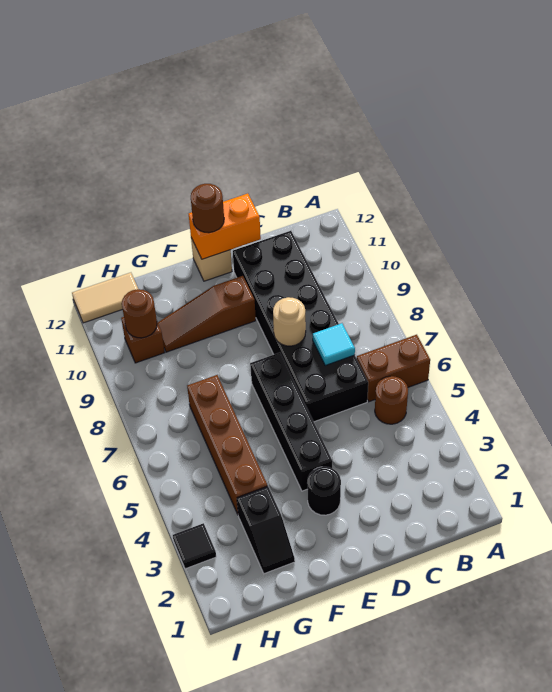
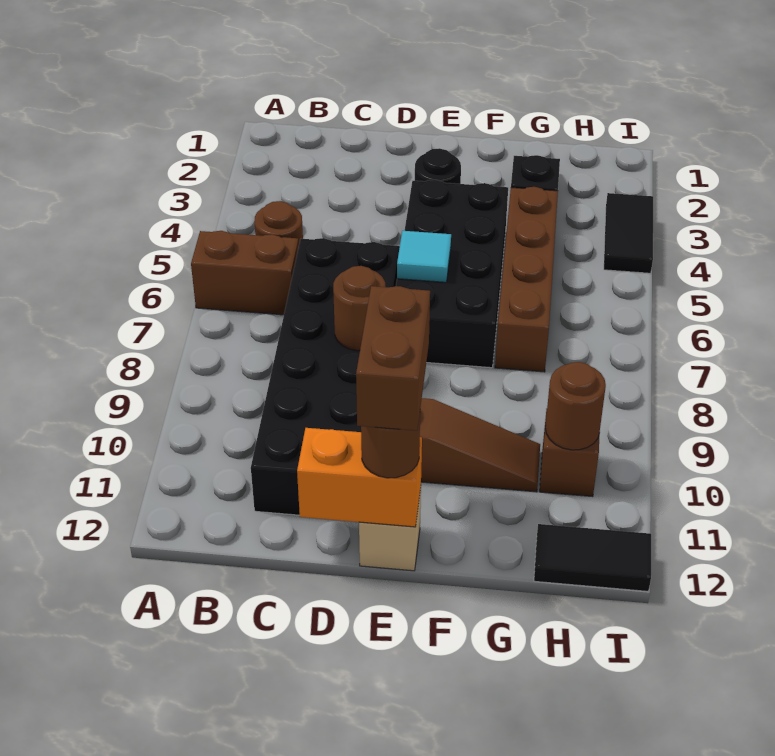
cyan 1x1 tile [313,323,355,366] -> cyan 1x1 tile moved to [397,231,451,282]
tan 1x1 round brick [273,297,306,346] -> brown 1x1 round brick [333,266,386,351]
black 1x4 brick [250,353,332,491] -> black 2x4 brick [396,180,508,368]
none -> brown 1x2 brick [356,286,430,431]
tan 1x2 tile [72,273,138,323] -> black 1x2 tile [534,524,651,591]
black 1x1 tile [173,523,216,569] -> black 1x2 tile [604,193,653,273]

